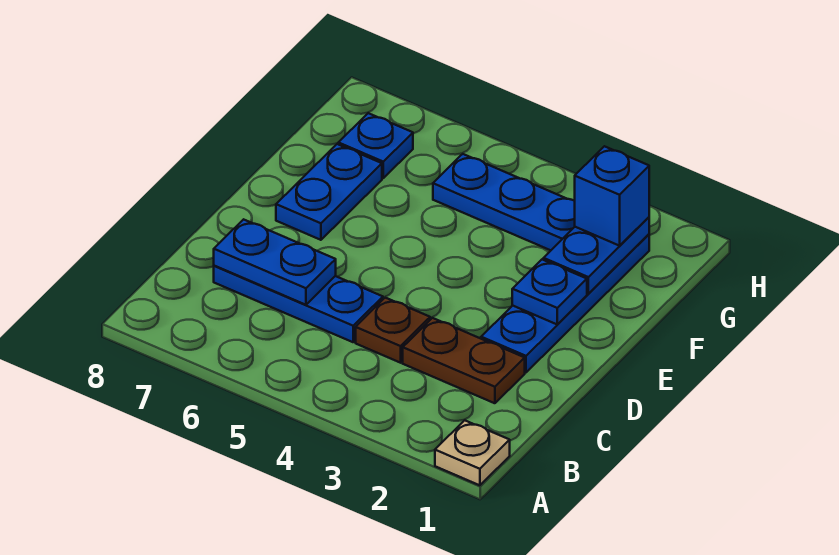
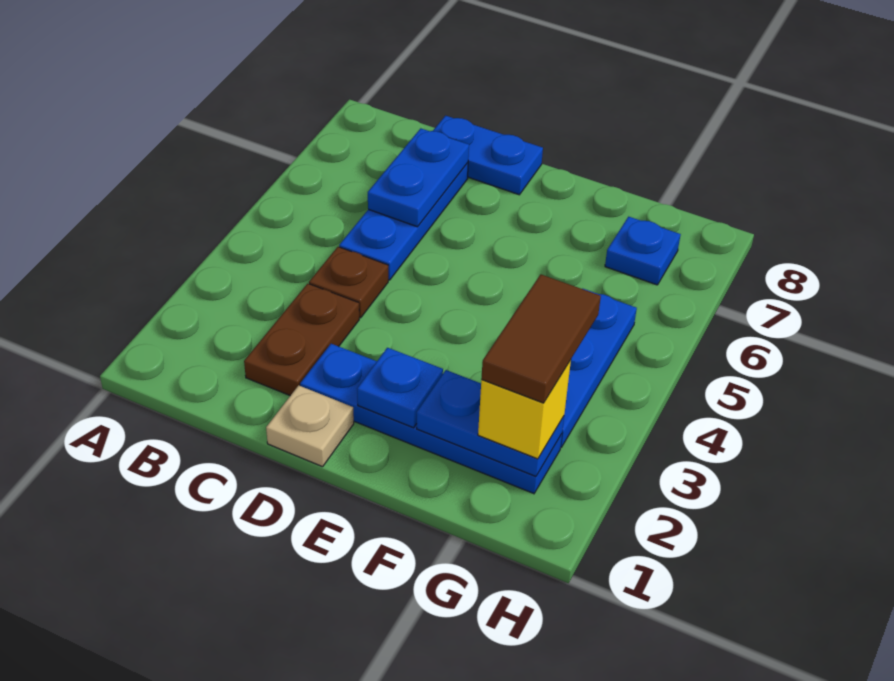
tan 1x1 plate [435,420,510,485] -> tan 1x1 plate moved to [266,385,354,467]
blue 1x2 plate [276,144,382,240] -> blue 1x2 plate moved to [433,116,543,195]
blue 1x1 brick [575,146,649,246] -> yellow 1x1 brick [478,360,571,459]
none -> brown 1x2 tile [481,274,601,403]

